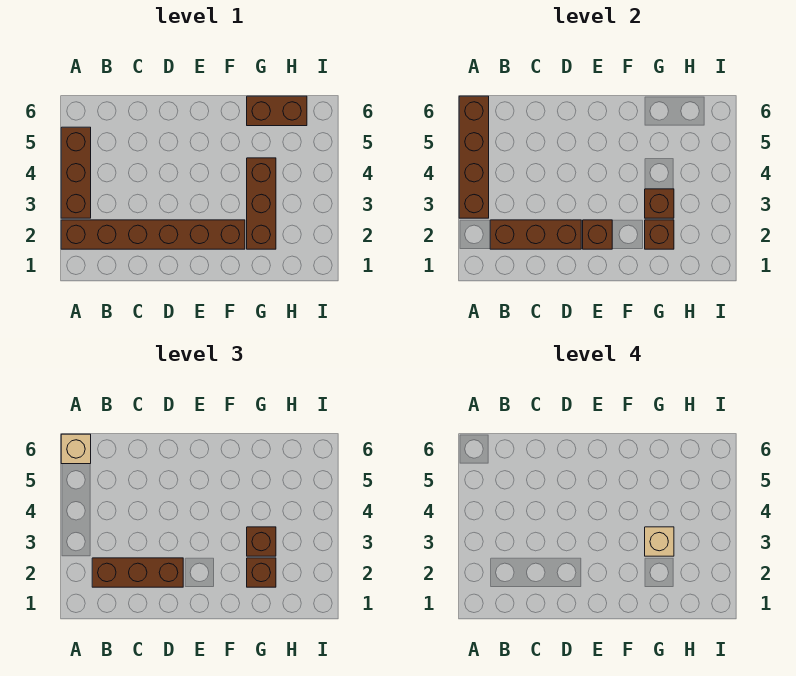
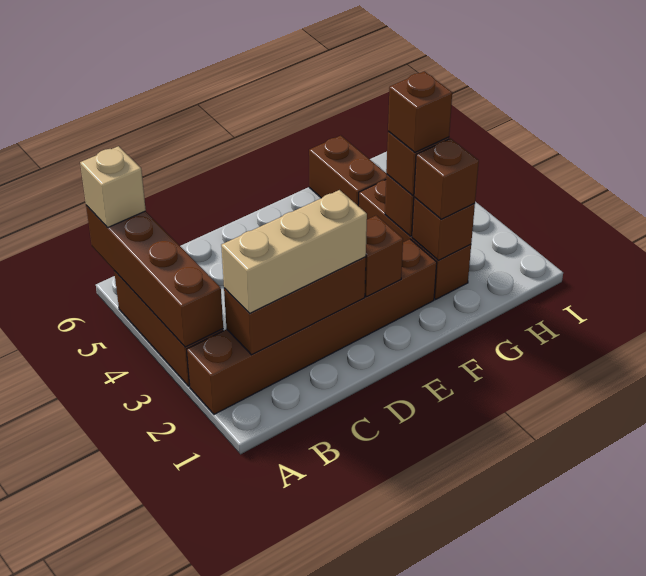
brown 1x3 brick [92,558,183,587] -> tan 1x3 brick [221,190,367,313]
tan 1x1 brick [645,527,674,556] -> brown 1x1 brick [388,71,452,152]
brown 1x2 brick [247,96,307,126] -> brown 1x2 brick turned to [309,136,386,205]

